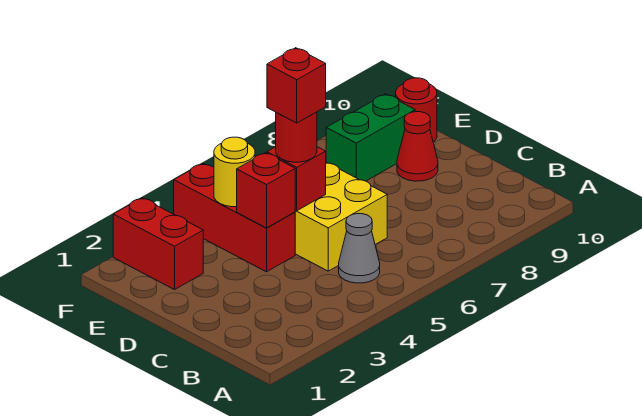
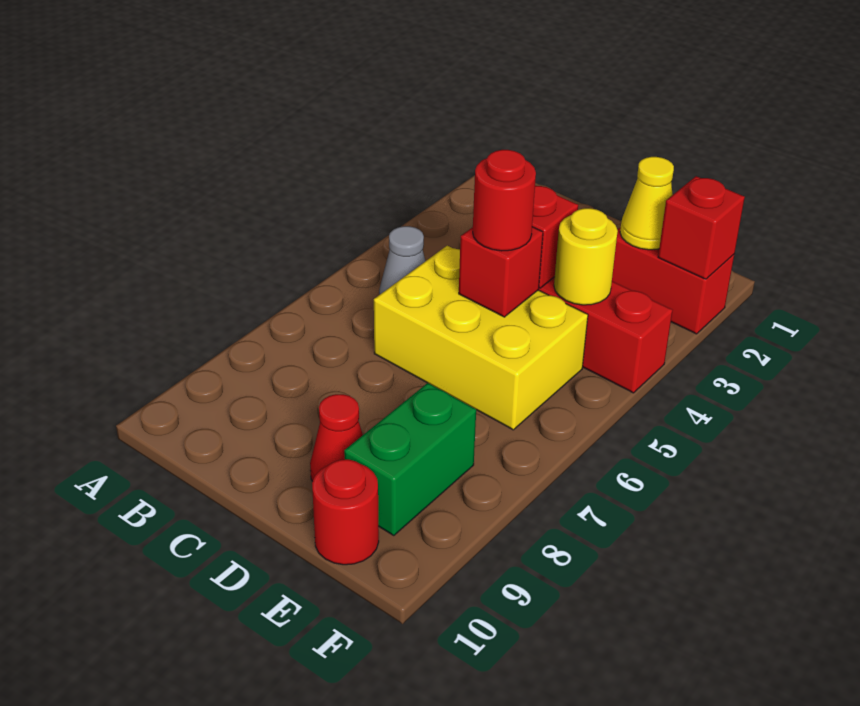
red 1x1 brick [267,48,326,123] -> red 1x1 brick moved to [658,176,745,279]
none -> yellow 1x1 cone [620,157,674,250]

